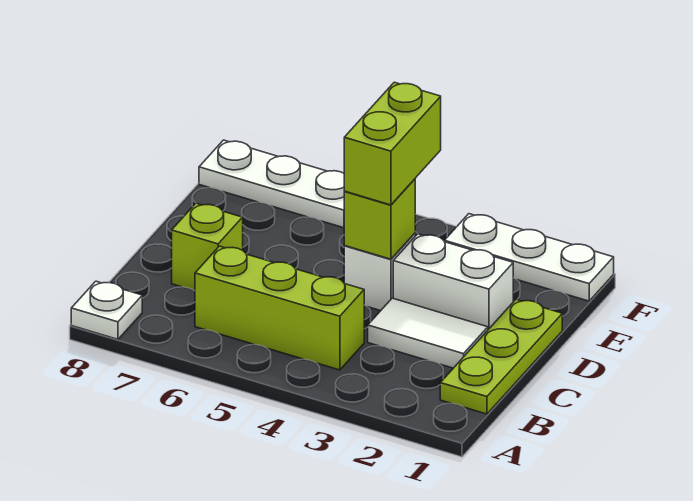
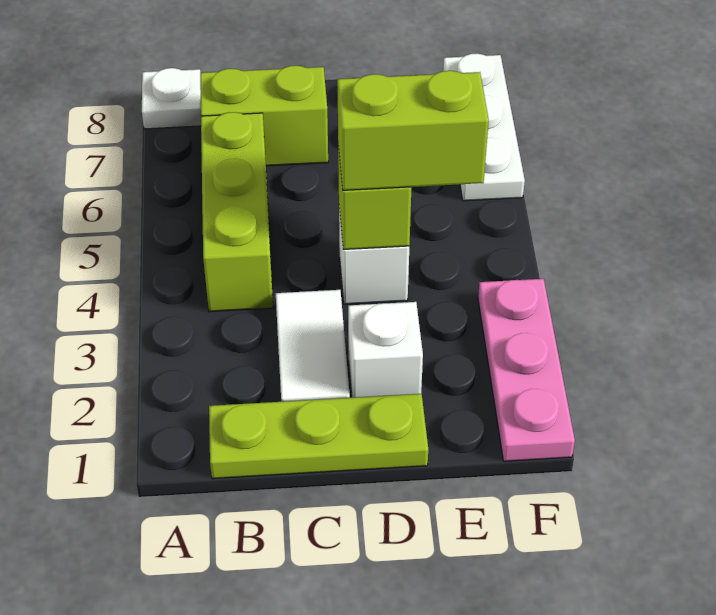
lime 1x1 brick [172,203,243,291] -> lime 1x2 brick [200,66,328,166]
white 1x2 brick [393,234,513,329] -> white 1x1 brick [348,302,423,398]
white 1x3 plate [444,214,614,301] -> pink 1x3 plate [478,279,575,461]

